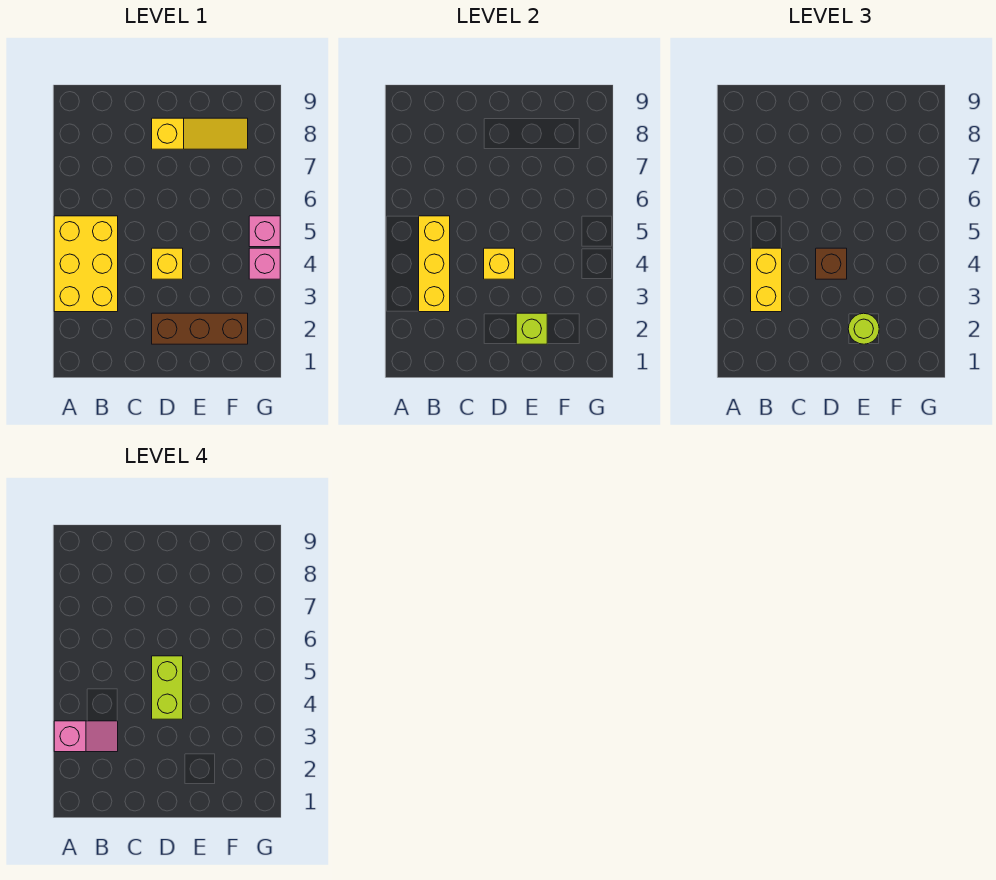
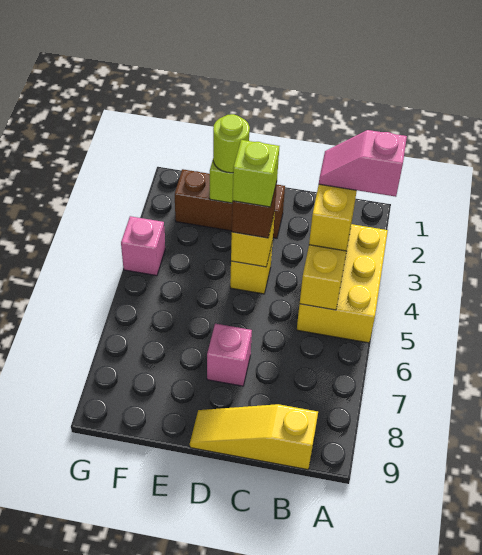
lime 1x2 brick [152,656,183,719] -> lime 1x1 brick [233,140,279,207]
yellow 1x3 slope [152,118,248,149] -> yellow 1x3 slope moved to [190,404,318,470]
pink 1x1 brick [249,216,280,247] -> pink 1x1 brick moved to [207,324,252,386]

